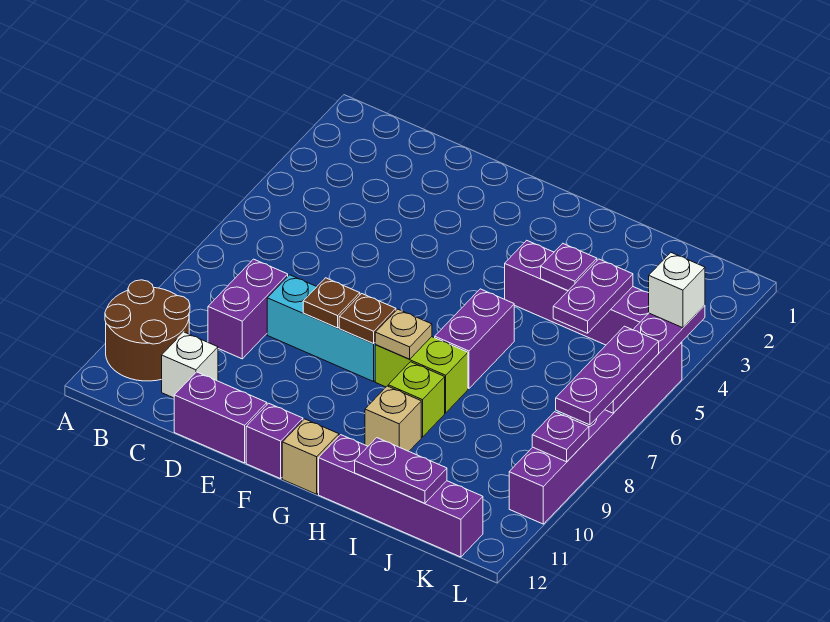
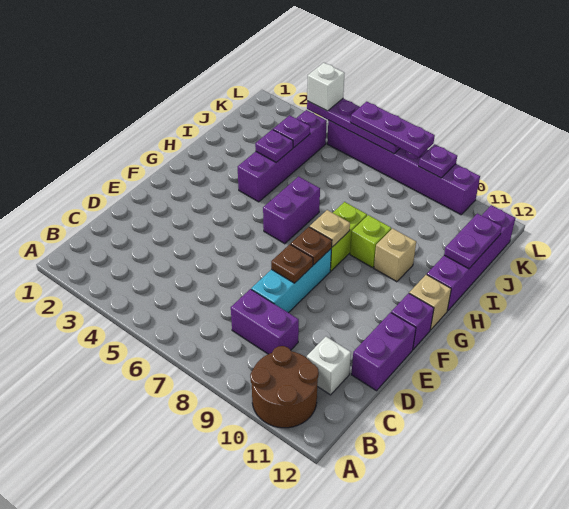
purple 1x2 brick [435,289,514,389] -> purple 1x2 brick turned to [263,177,320,244]
purple 1x2 plate [553,259,633,333] -> purple 1x1 plate [273,115,310,148]

